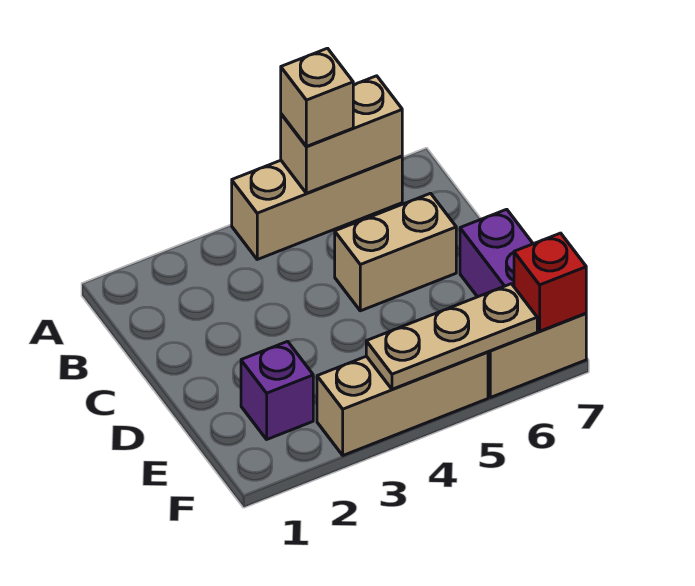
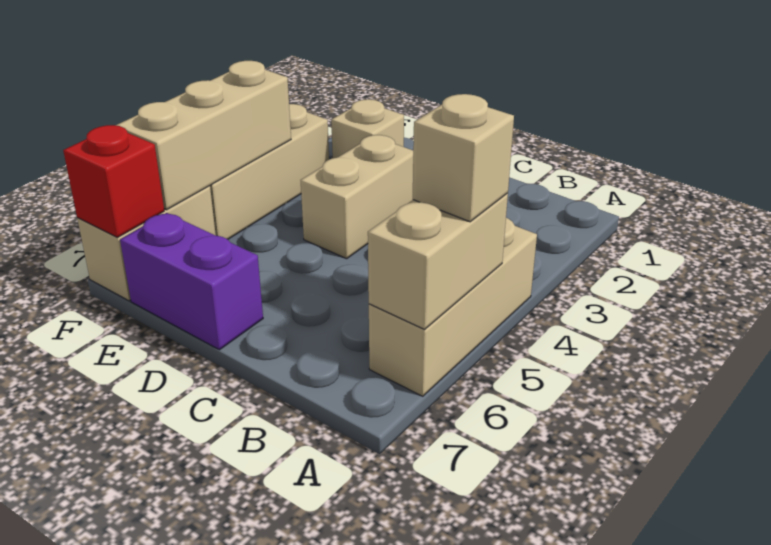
tan 1x2 brick [335,193,456,311] -> tan 1x2 brick moved to [301,135,413,259]
purple 1x1 brick [241,341,313,439] -> tan 1x1 brick [331,99,404,158]
tan 1x3 plate [366,284,537,389] -> tan 1x3 brick [116,61,291,210]

